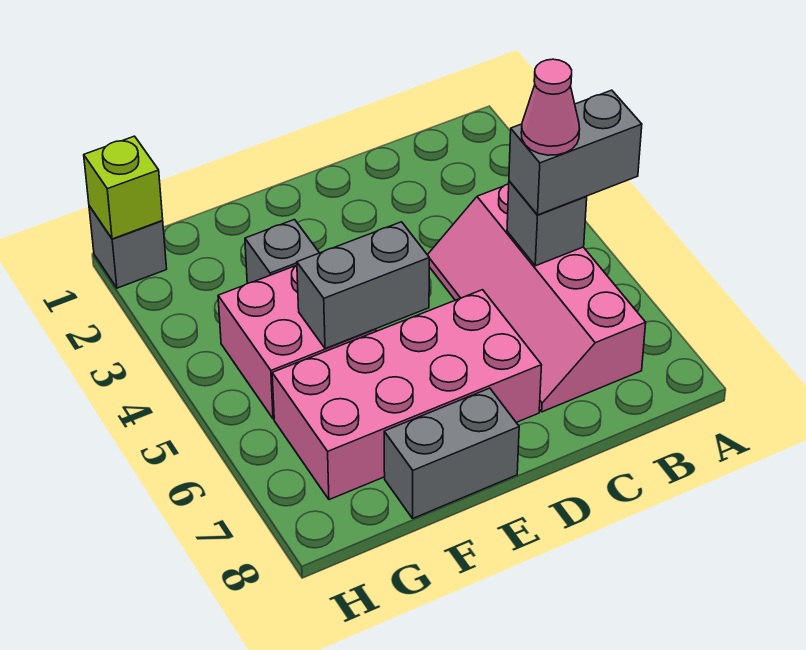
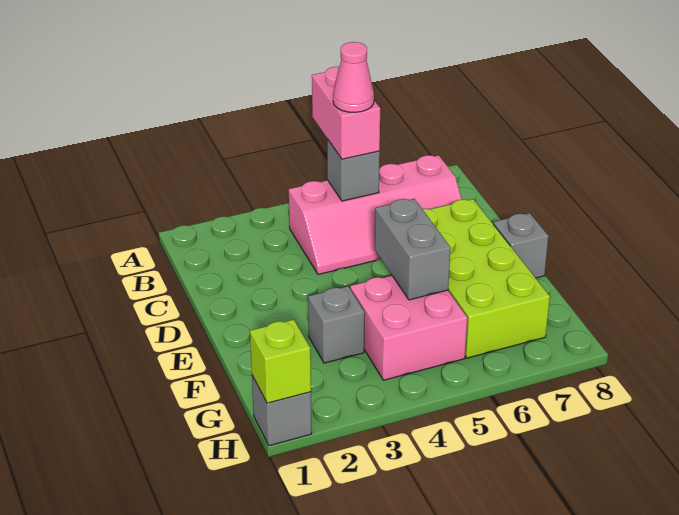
grey 1x2 brick [509,90,642,215] -> pink 1x2 brick [312,67,380,159]
pink 2x4 brick [272,290,542,500] -> lime 2x4 brick [423,199,550,358]
grey 1x2 brick [384,388,519,518] -> grey 1x1 brick [493,213,548,278]

